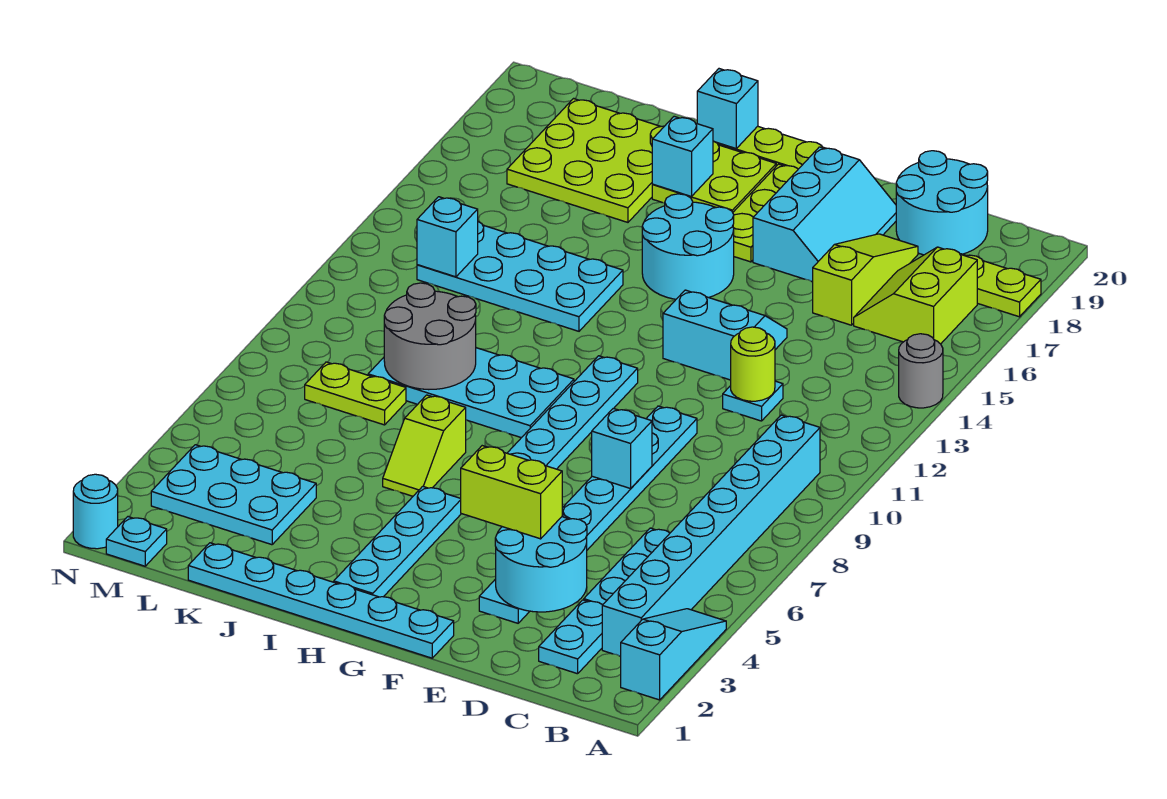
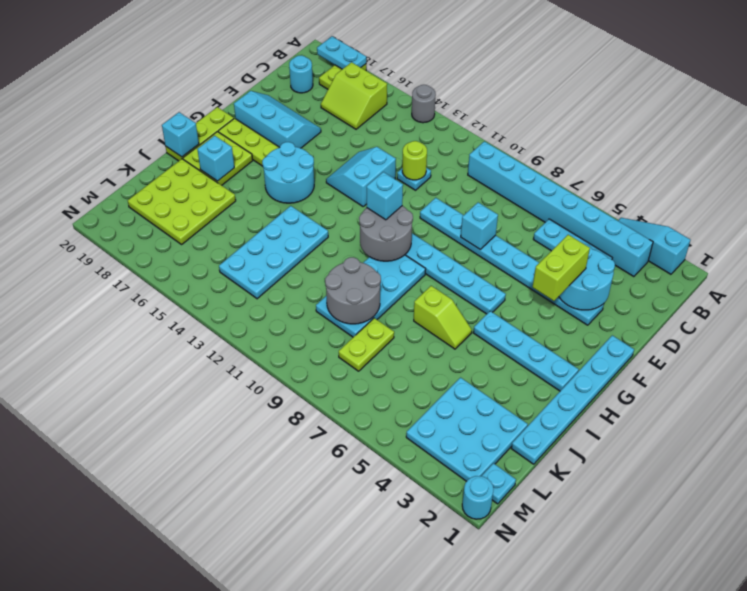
cyan 1x2 plate [539,600,602,674] -> cyan 1x2 plate moved to [317,36,366,69]
cyan 2x2 round brick [896,151,988,255] -> cyan 1x1 round brick [289,55,313,93]
lime 1x3 slope [813,234,918,325] -> none
none -> grey 2x2 round brick [359,206,413,261]
cyan 2x3 plate [151,445,316,545] -> cyan 3x3 plate [406,378,528,481]
cyan 1x1 brick [417,197,478,277] -> cyan 1x1 brick moved to [367,172,403,220]

